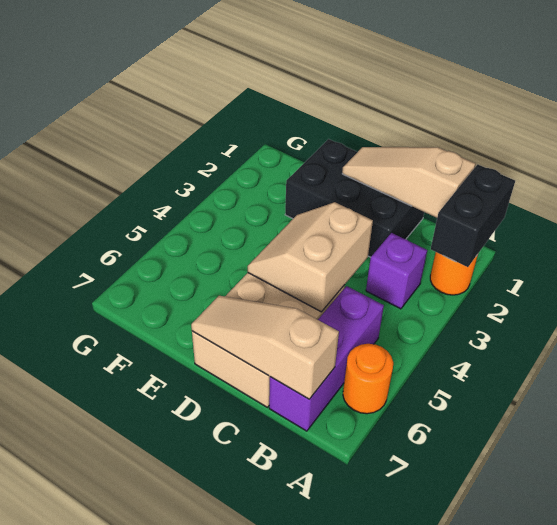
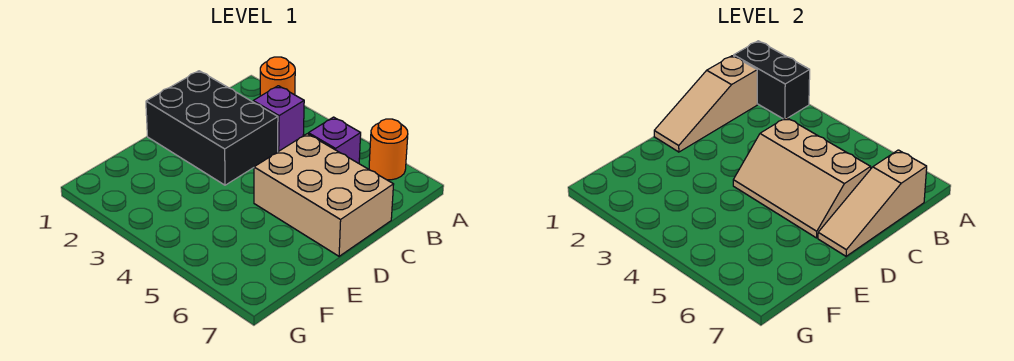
purple 1x3 brick [269,286,384,431] -> purple 1x1 brick [308,117,361,163]
black 2x3 brick [285,139,424,257] -> black 2x3 brick turned to [146,71,278,185]
tan 2x2 slope [248,202,373,312] -> tan 2x3 slope [733,117,871,238]

